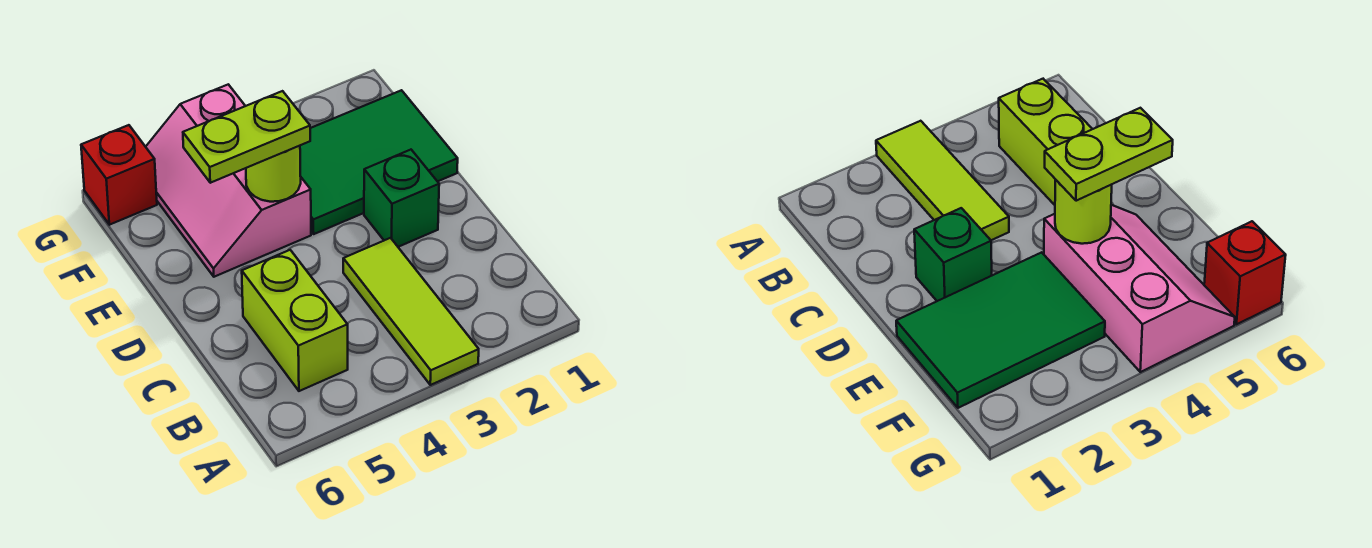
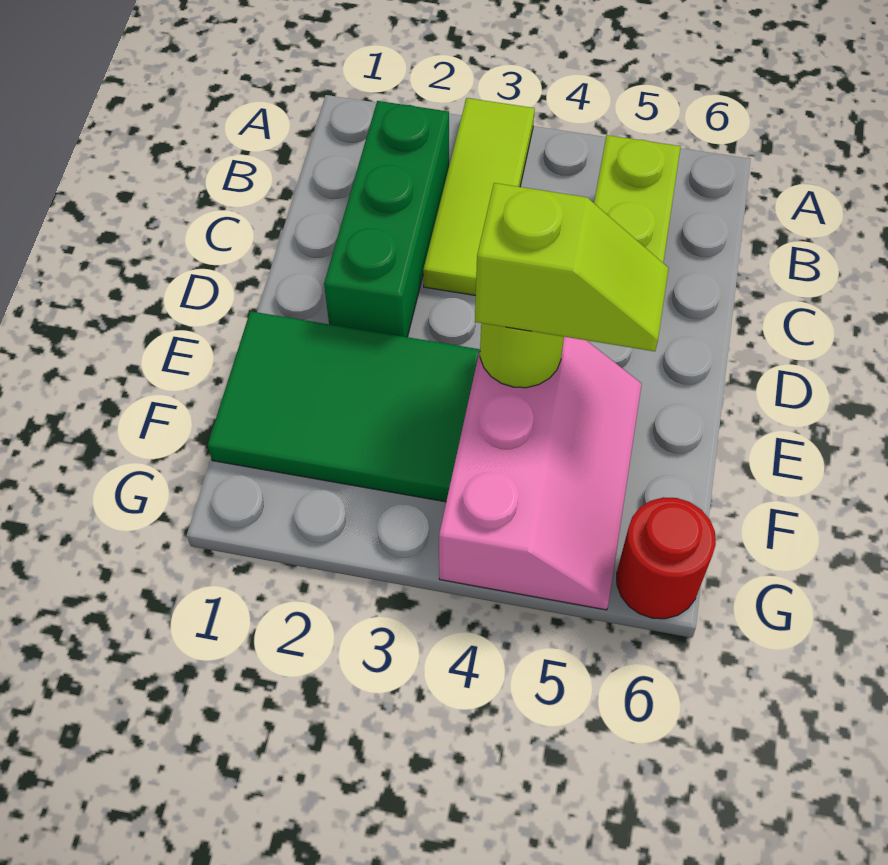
green 1x1 brick [364,150,439,247] -> green 1x3 brick [324,101,449,337]
lime 1x2 plate [183,91,310,183] -> lime 1x2 slope [475,183,668,351]
red 1x1 brick [81,125,157,225] -> red 1x1 round brick [617,497,716,619]

